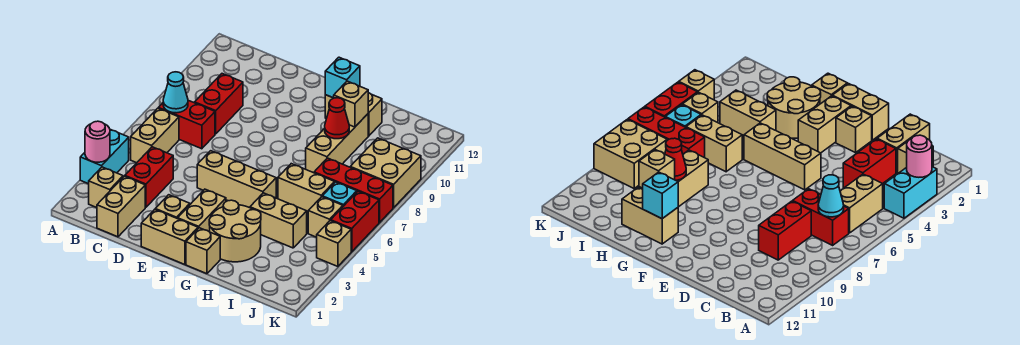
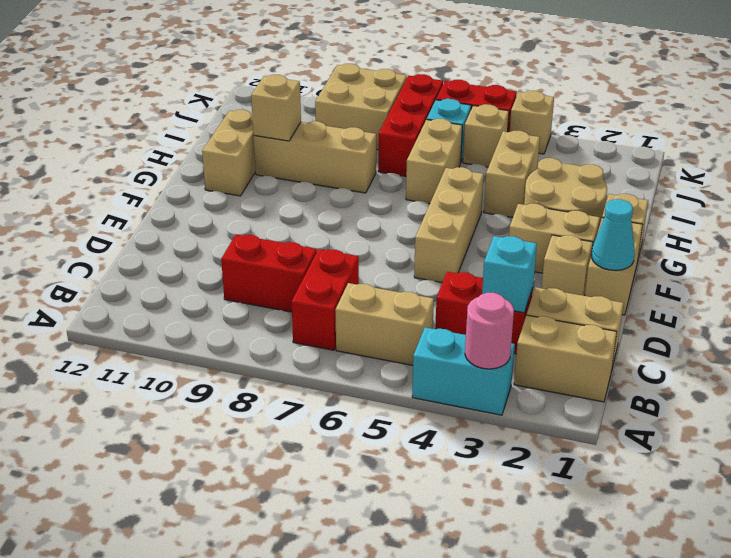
tan 1x1 brick [89,167,123,208] -> tan 1x2 brick [514,315,617,402]
cyan 1x1 cone [163,72,188,113] -> cyan 1x1 cone moved to [592,199,635,271]
cyan 1x1 brick [325,57,360,98] -> cyan 1x1 brick moved to [482,236,537,313]
red 1x1 cone [325,98,349,139] -> none

